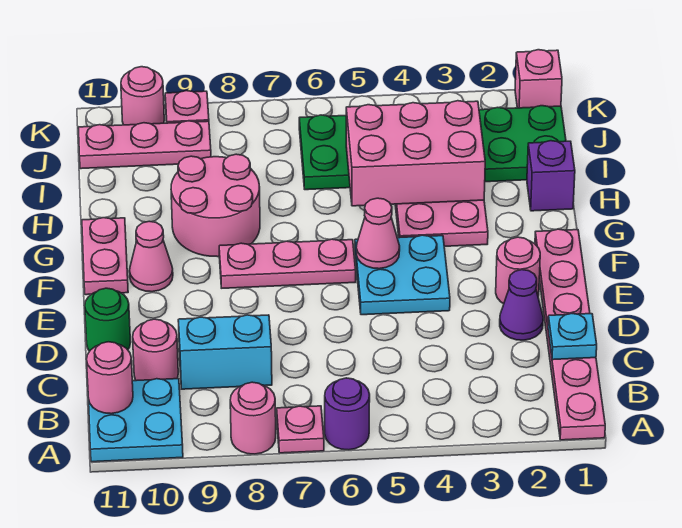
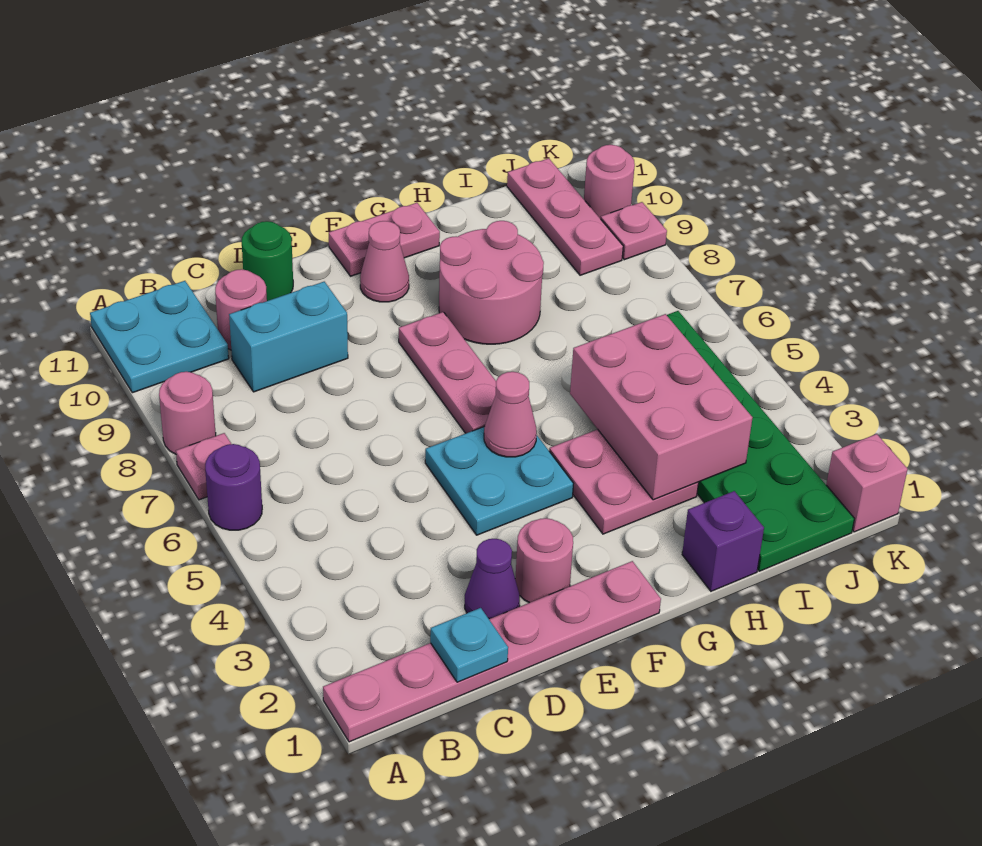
pink 1x1 round brick [87,342,133,414] -> none
cyan 1x2 brick [178,315,272,389] -> cyan 1x2 brick turned to [229,282,348,392]

